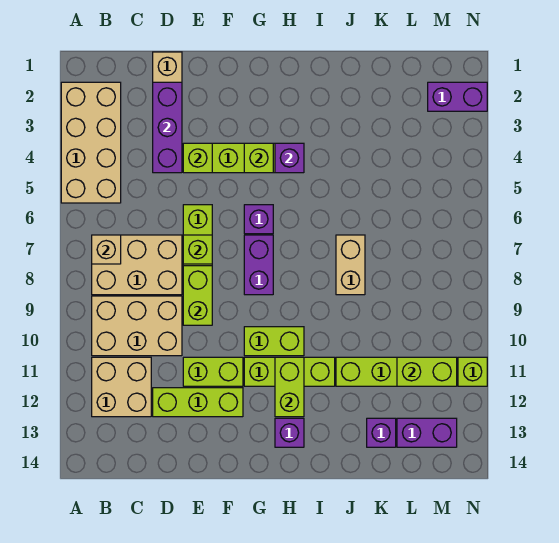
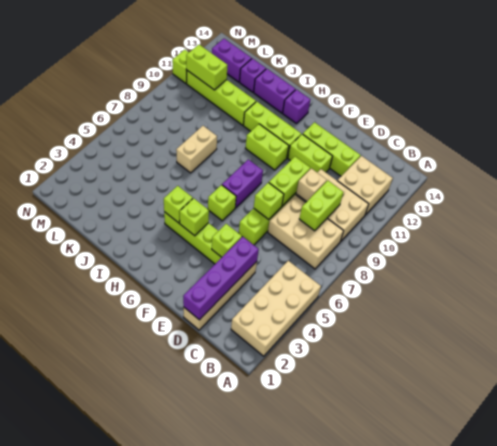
tan 1x1 brick [92,235,121,264] -> tan 1x1 brick moved to [296,168,327,202]
purple 1x3 brick [153,82,182,173] -> purple 1x4 brick [183,237,259,320]
purple 1x1 brick [244,205,273,234] -> lime 1x1 brick [208,185,236,221]
purple 1x1 brick [275,143,304,173] -> lime 1x1 brick [164,186,193,223]
lime 1x2 brick [275,357,304,417] -> lime 1x2 brick moved to [299,181,344,231]
purple 1x2 brick [428,82,487,111] -> purple 1x2 brick moved to [254,69,295,113]

